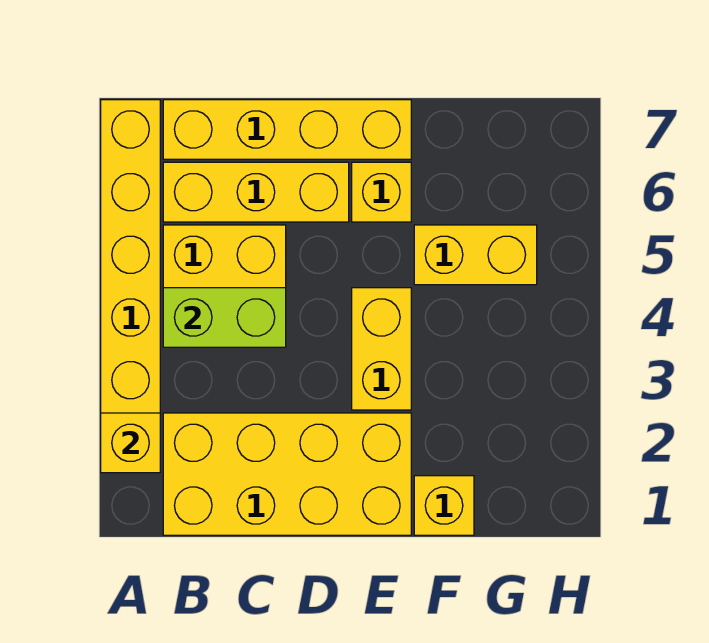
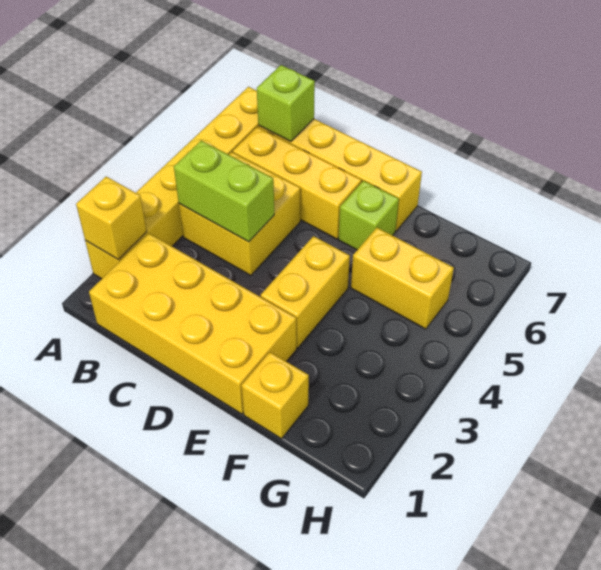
none -> lime 1x1 brick [257,65,315,142]
yellow 1x1 brick [352,162,411,222] -> lime 1x1 brick [339,181,399,250]

